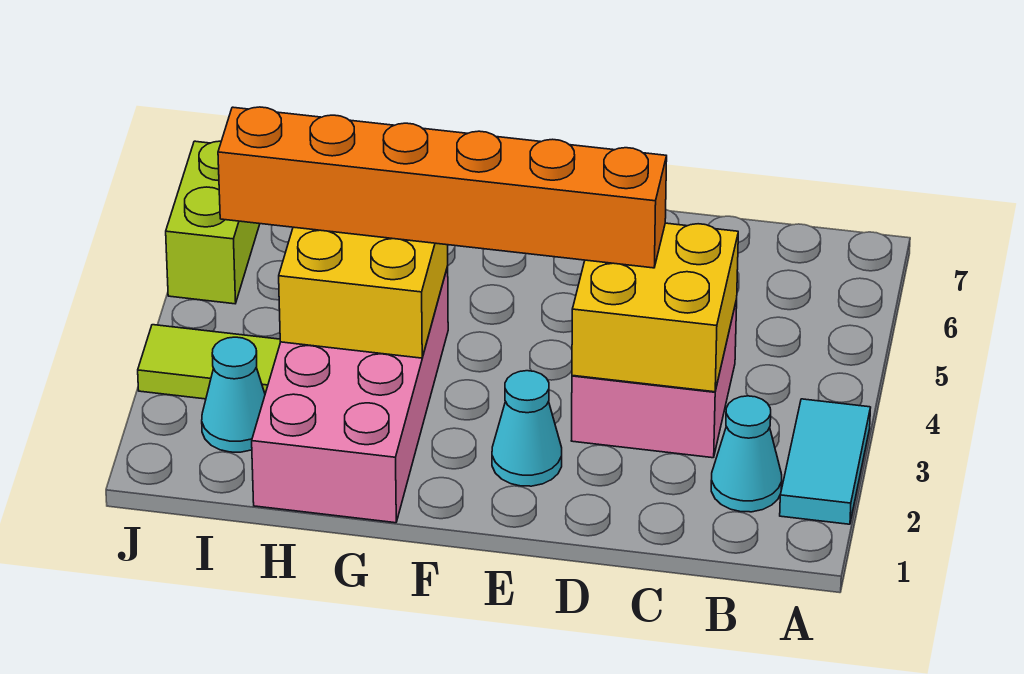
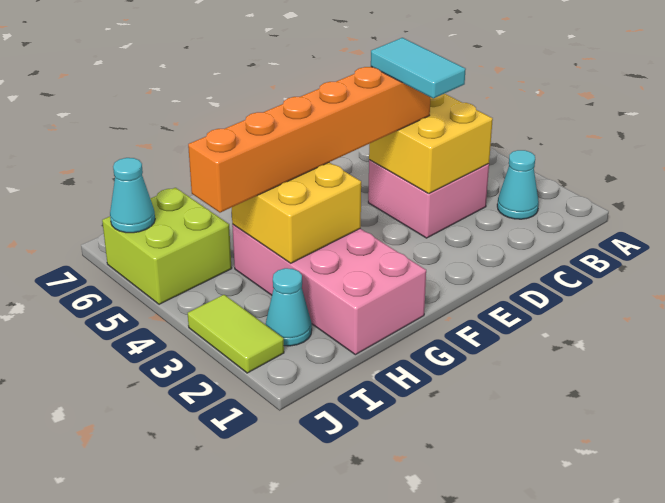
cyan 1x2 tile [780,399,871,524] -> cyan 1x2 tile moved to [371,38,466,98]
cyan 1x1 cone [492,371,562,486] -> cyan 1x1 cone moved to [110,158,155,233]
lime 1x2 tile [138,325,280,399] -> lime 1x2 tile turned to [188,295,284,373]
lime 1x2 brick [166,141,260,304] -> lime 2x2 brick [102,188,232,304]

